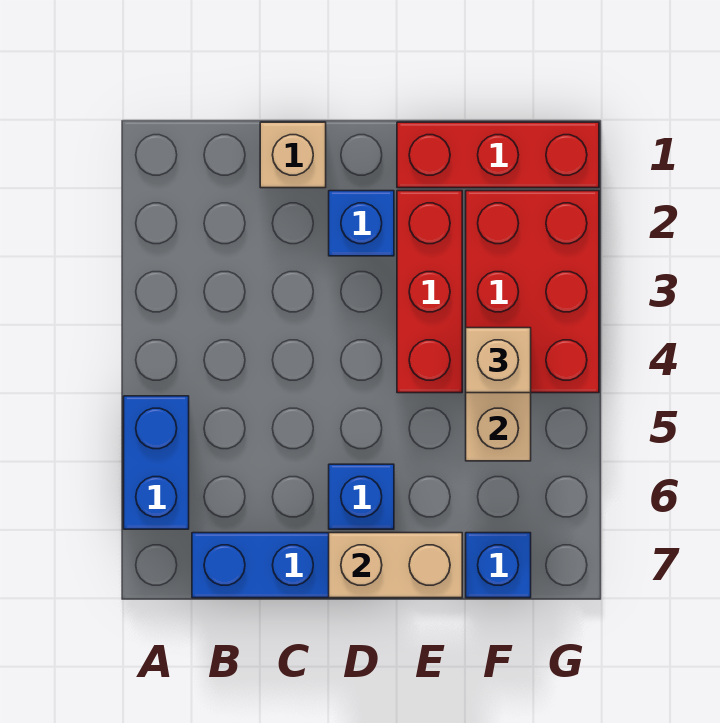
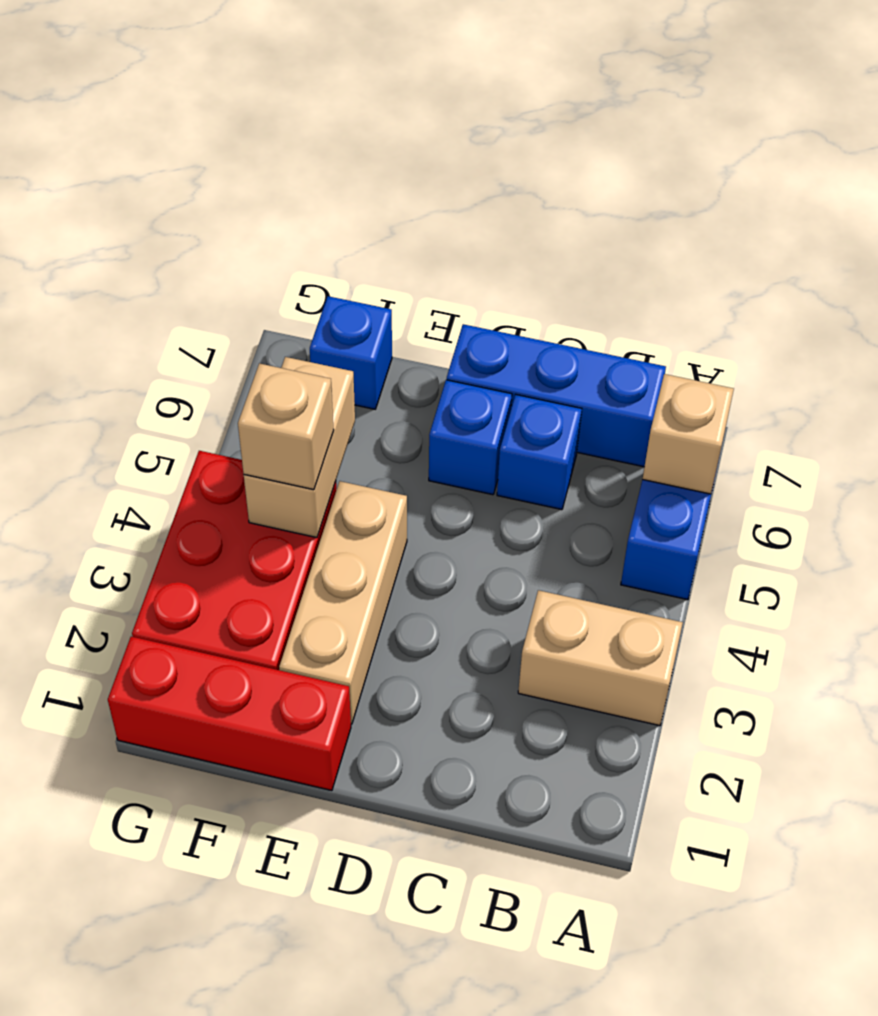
tan 1x1 brick [260,122,326,188] -> tan 1x1 brick moved to [642,374,734,494]
blue 1x1 brick [329,191,394,256] -> blue 1x1 brick moved to [497,395,582,510]
tan 1x2 brick [329,533,462,598] -> tan 1x2 brick moved to [518,590,683,726]
red 1x3 brick [397,191,462,393] -> tan 1x3 brick [279,481,407,724]

